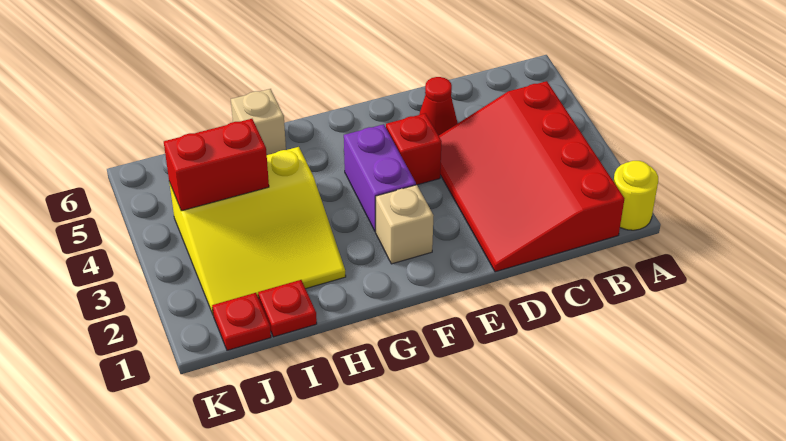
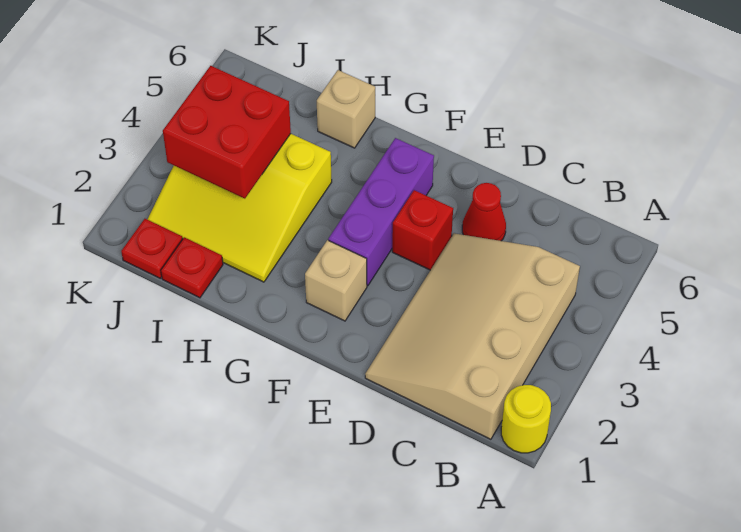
red 3x4 slope [439,81,624,272] -> tan 3x4 slope [365,233,580,439]
purple 1x2 brick [344,124,416,232] -> purple 1x3 brick [328,138,434,286]
red 1x2 brick [164,119,269,211] -> red 2x2 brick [163,66,291,199]

